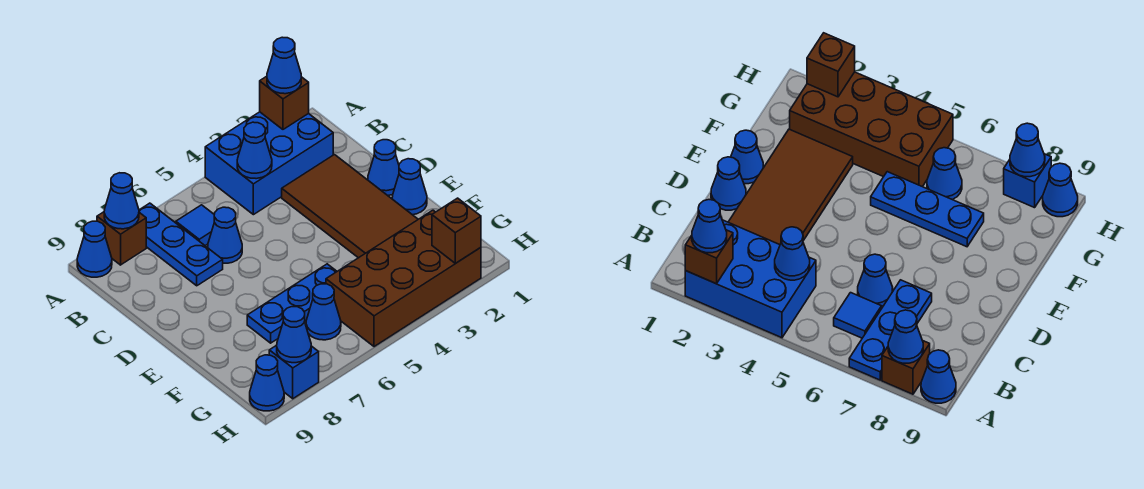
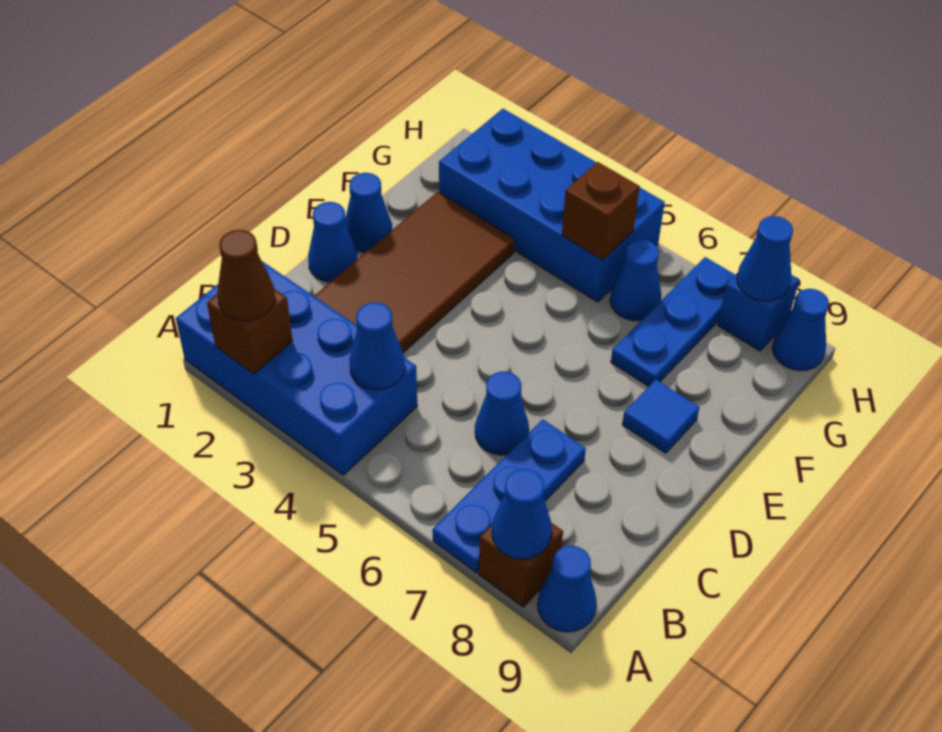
blue 2x3 brick [205,112,333,215] -> blue 2x4 brick [176,261,417,475]
blue 1x1 cone [267,37,301,94] -> brown 1x1 cone [217,230,275,321]
blue 1x1 tile [176,205,214,246] -> blue 1x1 tile moved to [622,380,699,453]
blue 1x3 plate [247,264,337,343] -> blue 1x3 plate turned to [611,257,735,387]
brown 2x4 brick [326,210,481,347] -> blue 2x4 brick [439,109,665,302]
brown 1x1 brick [432,198,481,263] -> brown 1x1 brick moved to [562,162,640,260]

